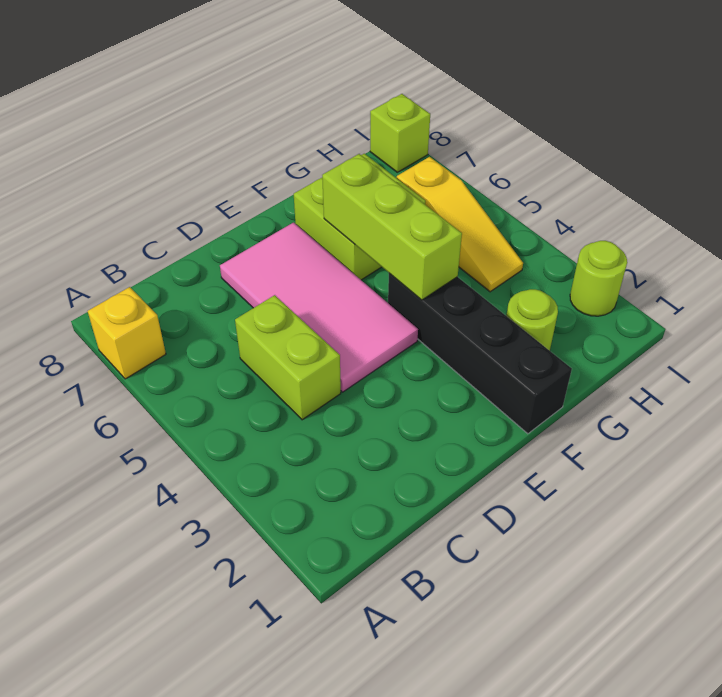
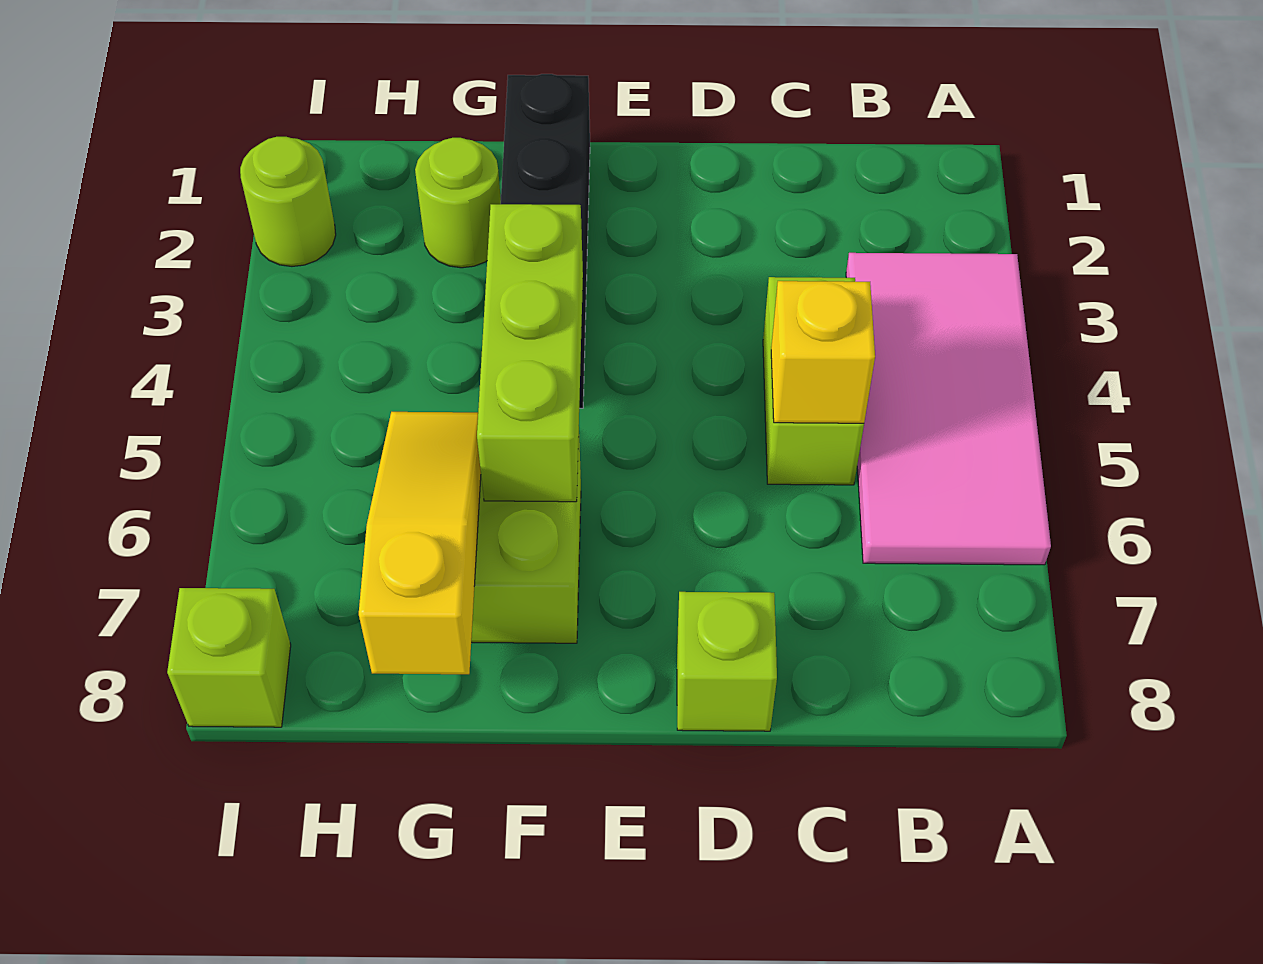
yellow 1x1 brick [88,287,166,379] -> yellow 1x1 brick moved to [771,281,875,423]
pink 2x4 tile [220,223,418,392] -> pink 2x4 tile moved to [846,253,1051,565]
none -> lime 1x1 brick [677,592,777,731]
yellow 1x3 slope [397,157,523,292] -> yellow 1x3 slope moved to [359,412,481,674]

